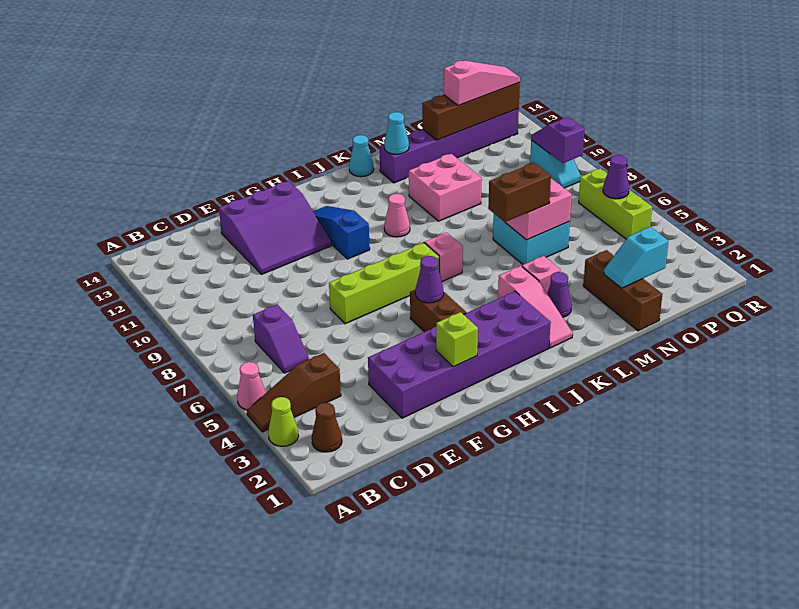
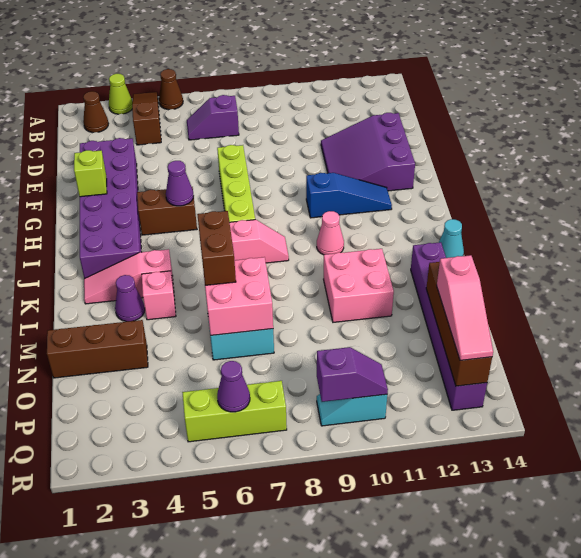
pink 1x1 cone [237,362,266,410] -> brown 1x1 cone [159,69,183,110]
cyan 1x1 cone [384,112,409,154] -> none
cyan 1x2 slope [604,227,669,288] -> none

